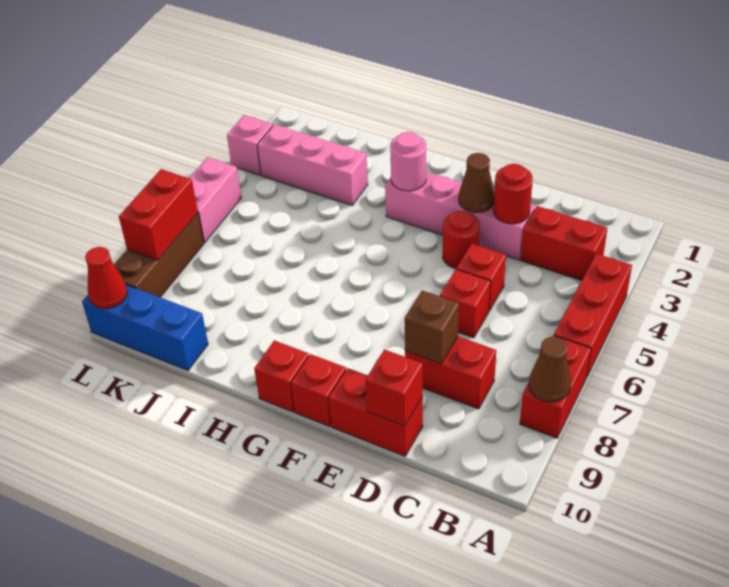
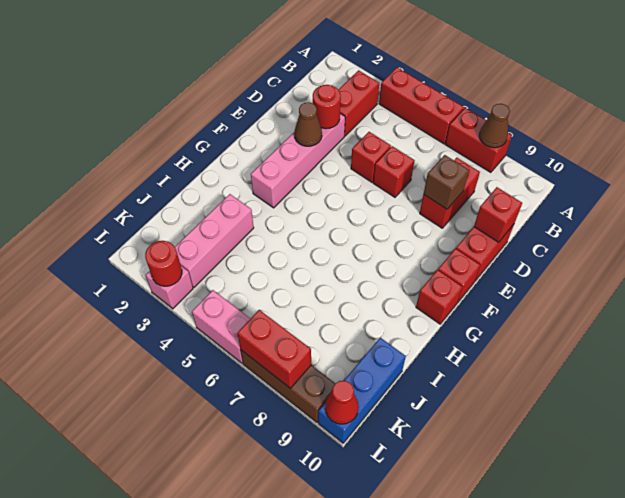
red 1x1 round brick [443,211,479,269] -> red 1x1 round brick moved to [145,241,182,286]
pink 1x1 round brick [390,132,426,191] -> none

